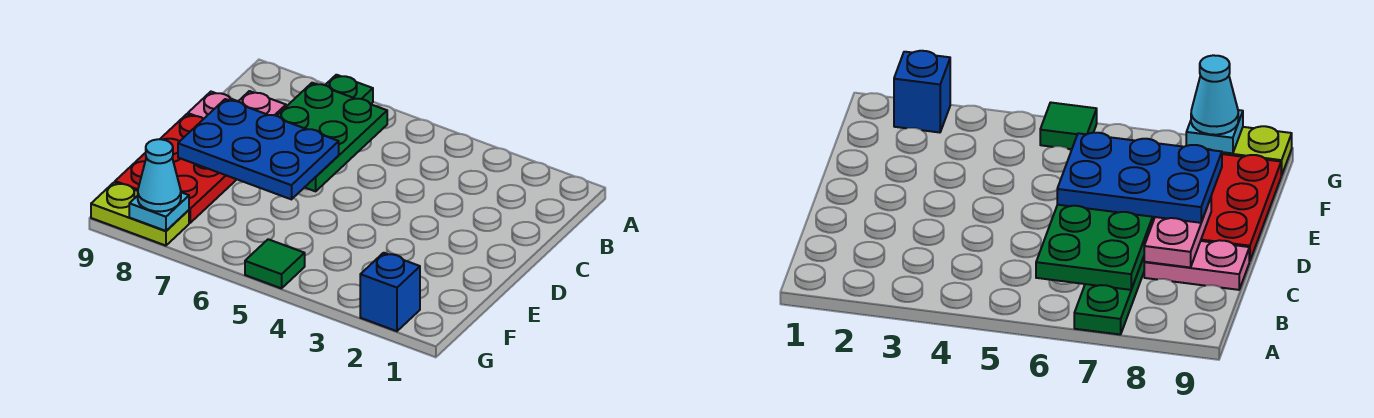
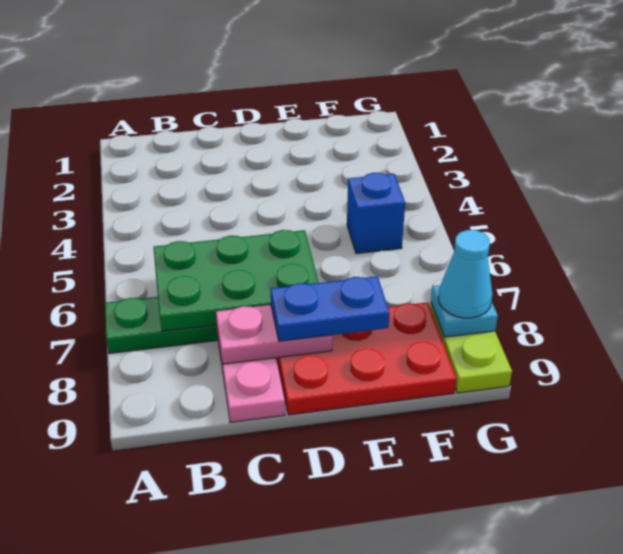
blue 2x3 plate [178,99,339,199] -> blue 1x2 plate [271,276,389,341]
blue 1x1 brick [360,253,420,331] -> blue 1x1 brick moved to [347,173,405,253]
green 1x1 tile [245,239,305,288] -> none

